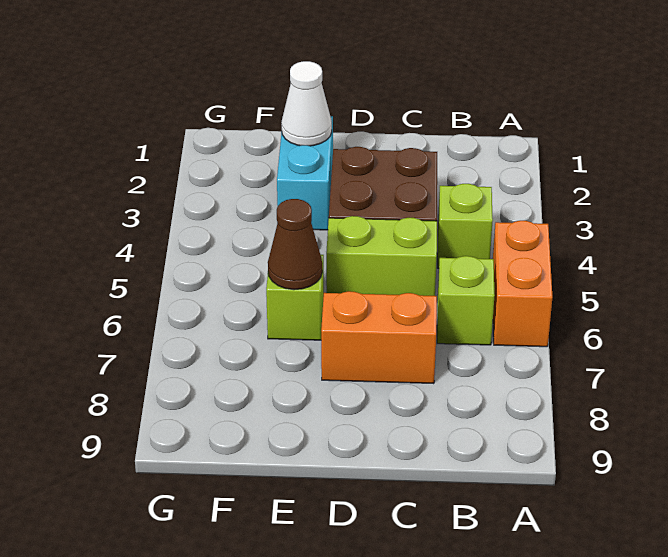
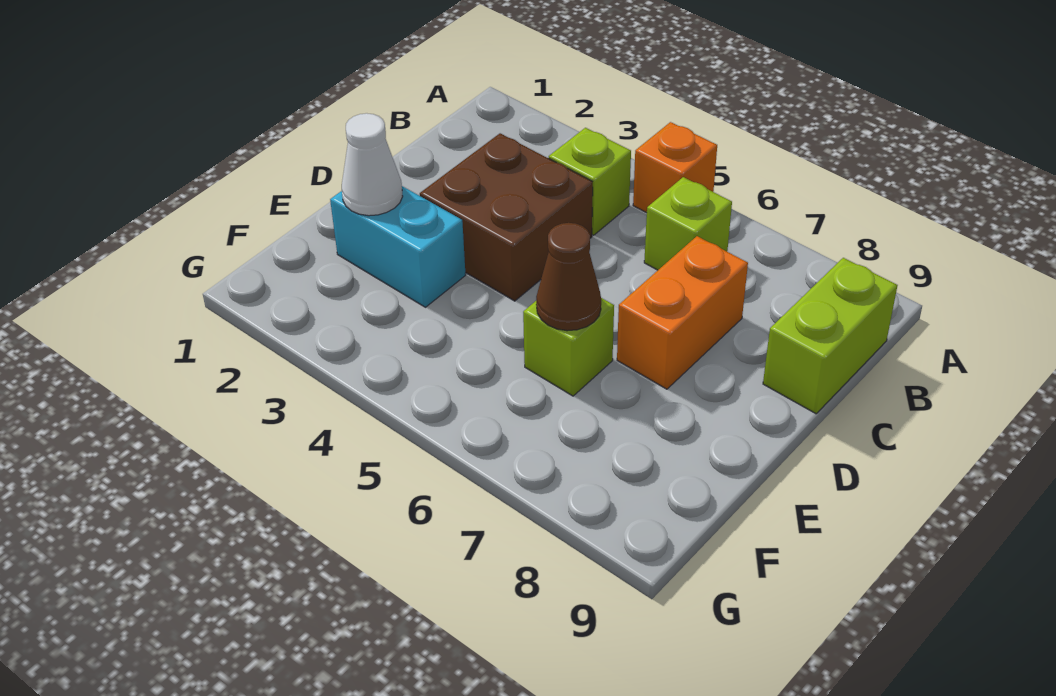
orange 1x2 brick [493,221,552,347] -> orange 1x1 brick [633,122,717,213]
lime 1x2 brick [326,216,437,296] -> lime 1x2 brick moved to [763,258,898,414]

